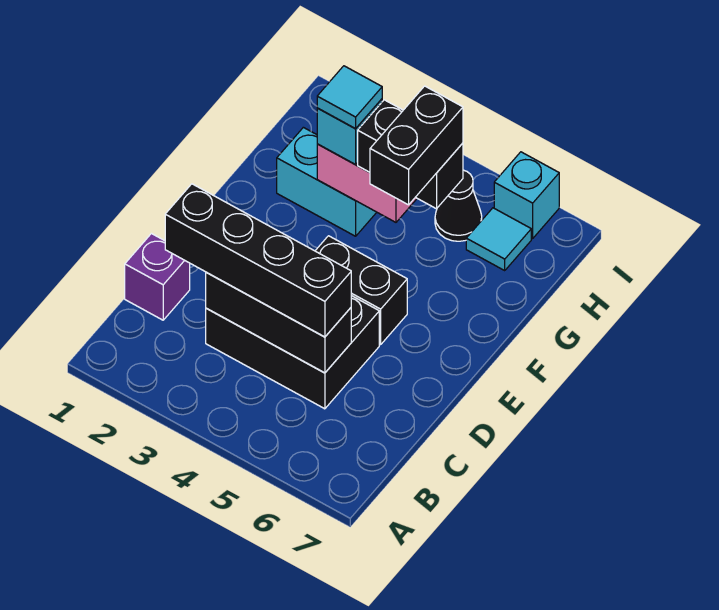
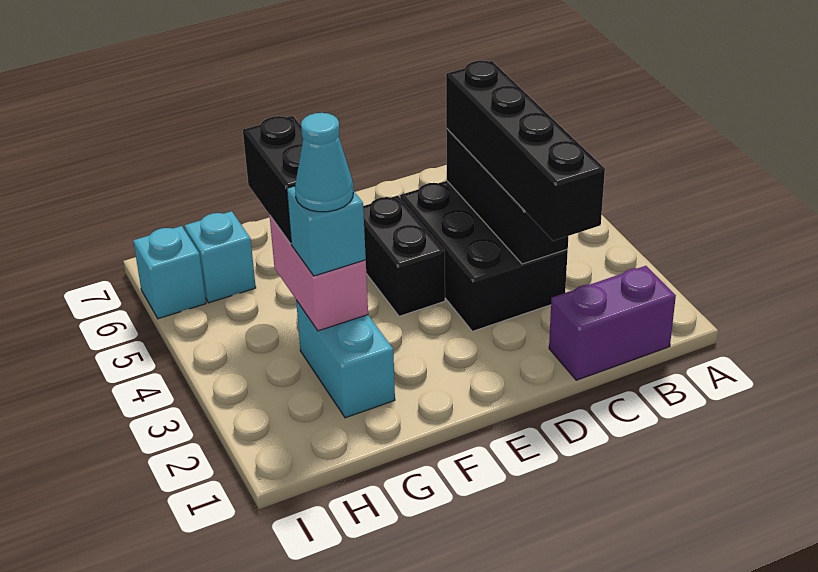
purple 1x1 brick [125,234,190,320] -> purple 1x2 brick [549,266,676,380]
black 1x2 brick [370,86,463,205] -> none
cyan 1x1 tile [317,66,382,129] -> cyan 1x1 cone [295,113,353,212]
black 1x1 cone [435,170,482,241] -> none
cyan 1x1 tile [466,208,531,270] -> cyan 1x1 brick [184,211,256,303]

